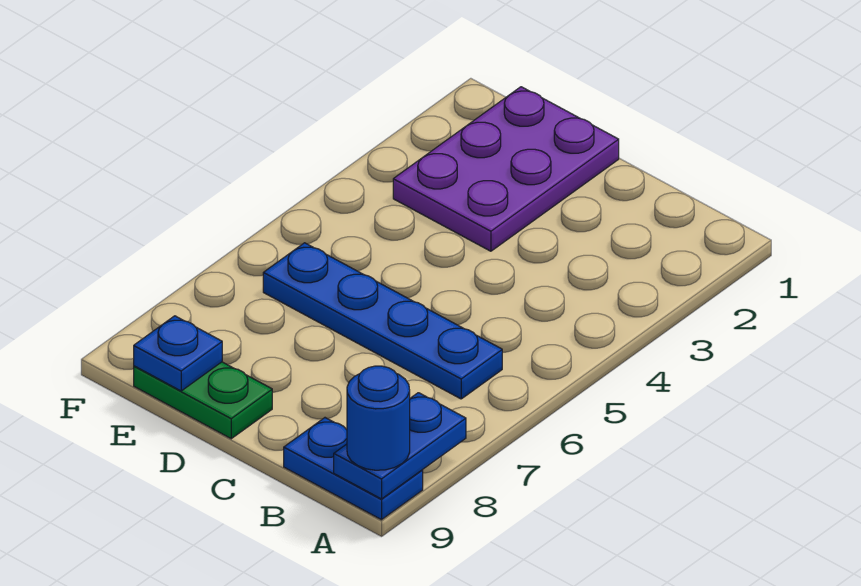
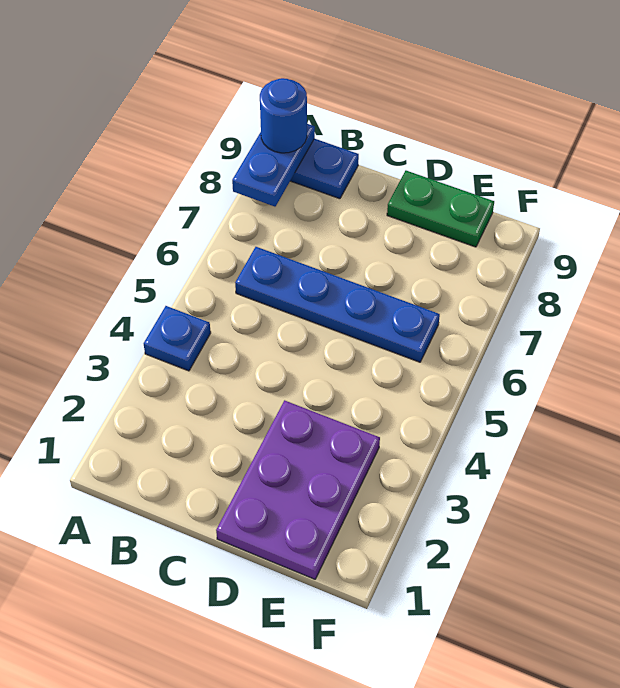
blue 1x1 plate [134,316,222,391] -> blue 1x1 plate moved to [144,306,211,371]

